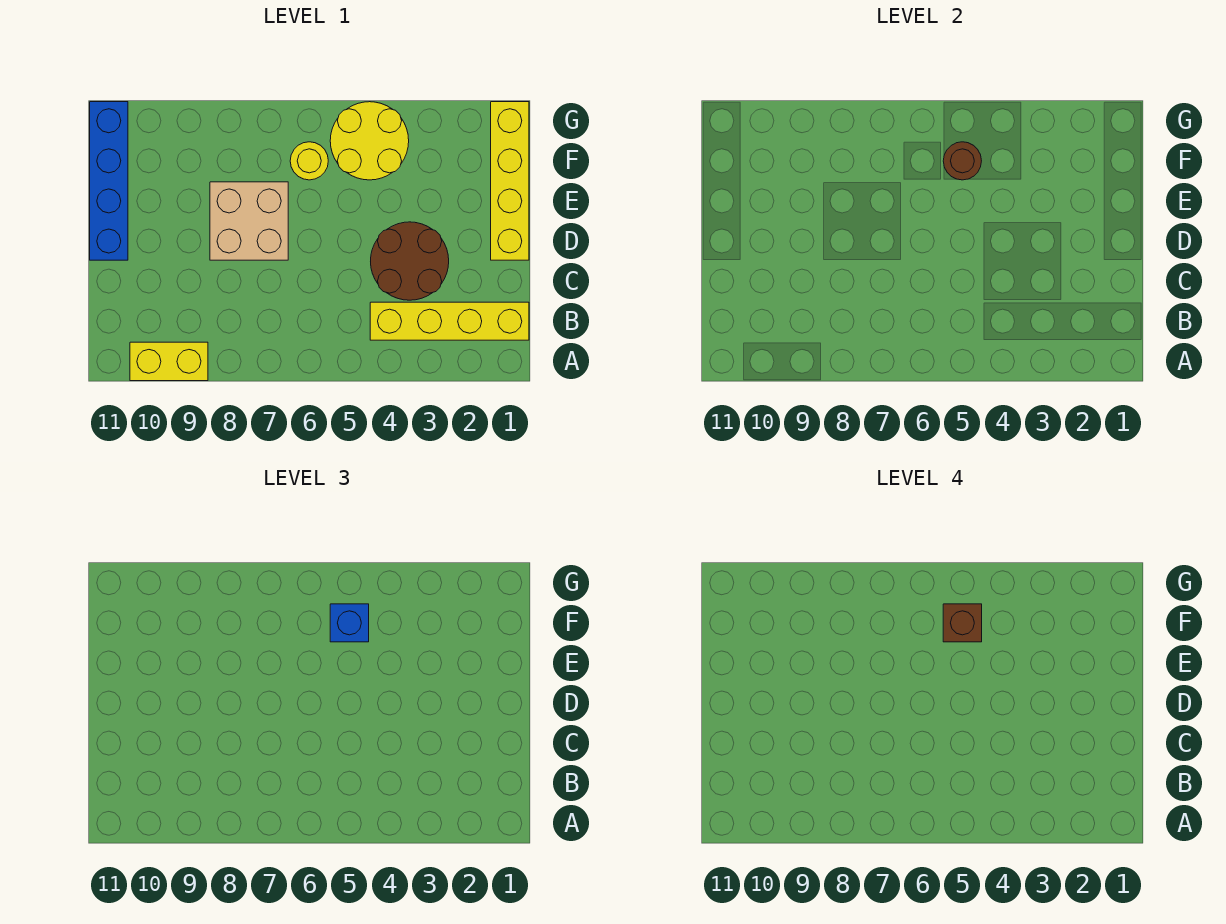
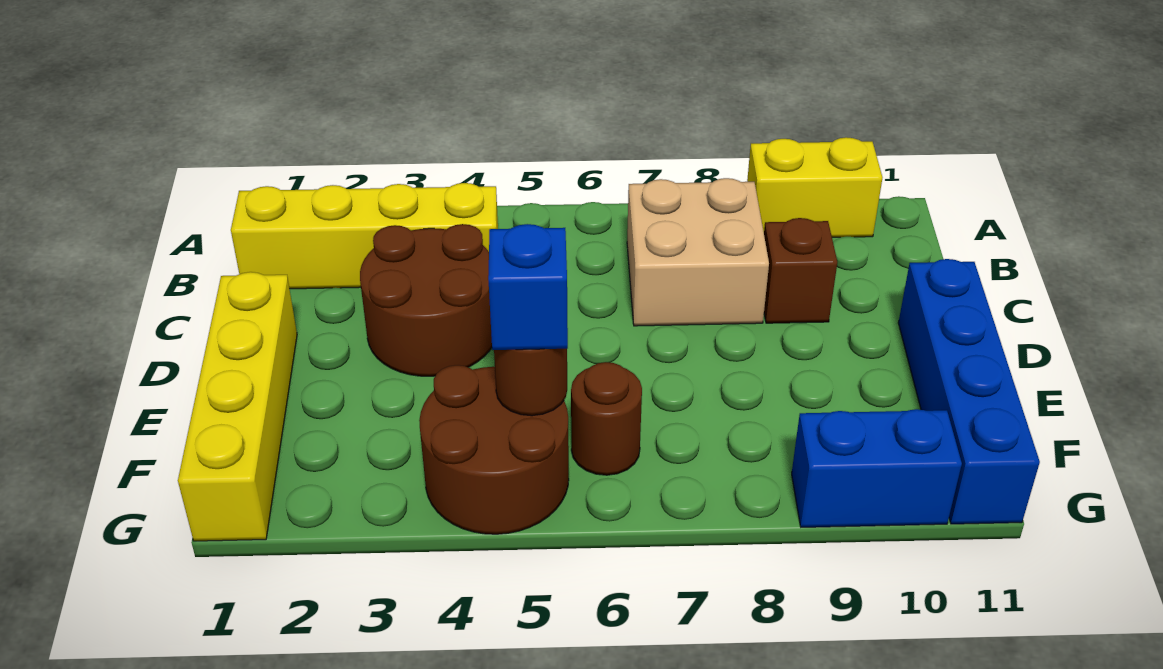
tan 2x2 brick [210,182,288,260] -> tan 2x2 brick moved to [627,178,769,326]
yellow 2x2 round brick [330,102,409,180] -> brown 2x2 round brick [419,365,569,534]
brown 1x1 brick [943,604,982,642] -> brown 1x1 brick moved to [764,218,837,323]
yellow 1x1 round brick [290,142,328,180] -> brown 1x1 round brick [571,362,642,475]
none -> blue 1x2 brick [792,409,962,527]

